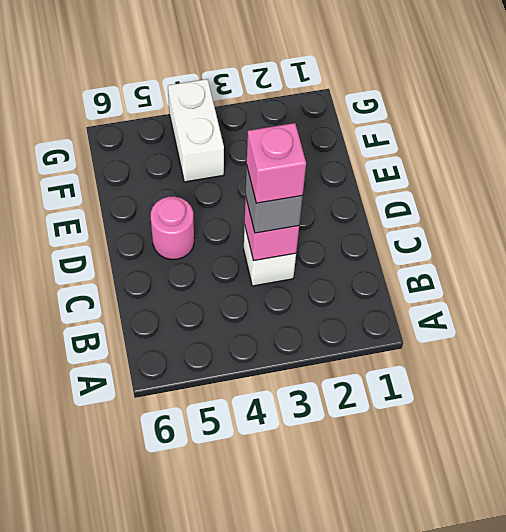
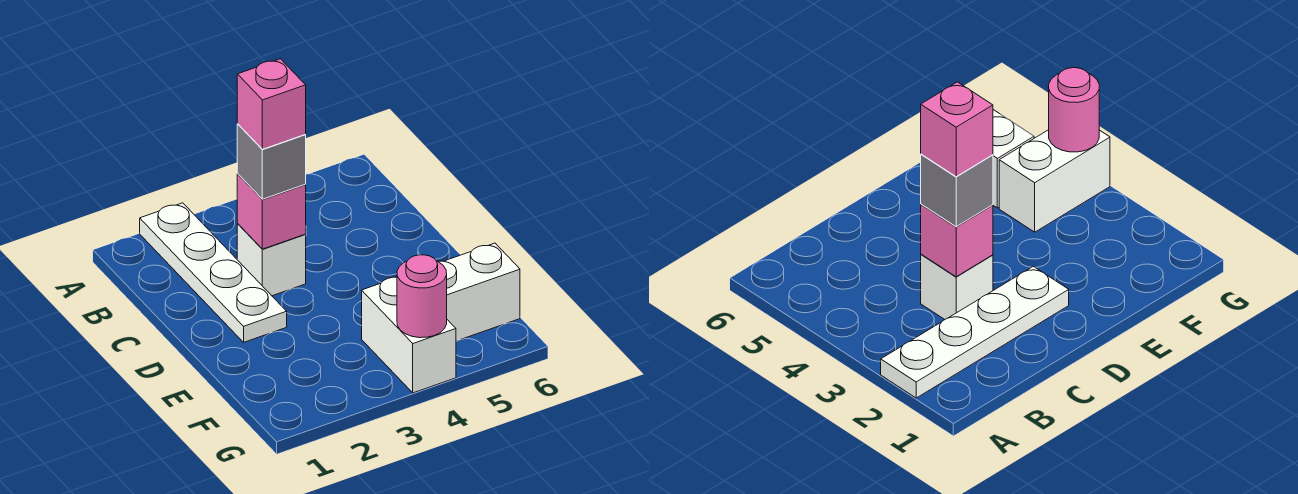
none -> white 1x4 plate [140,203,287,342]
pink 1x1 round brick [151,197,194,259] -> pink 1x1 round brick moved to [397,255,447,338]
none -> white 1x2 brick [438,243,520,341]

